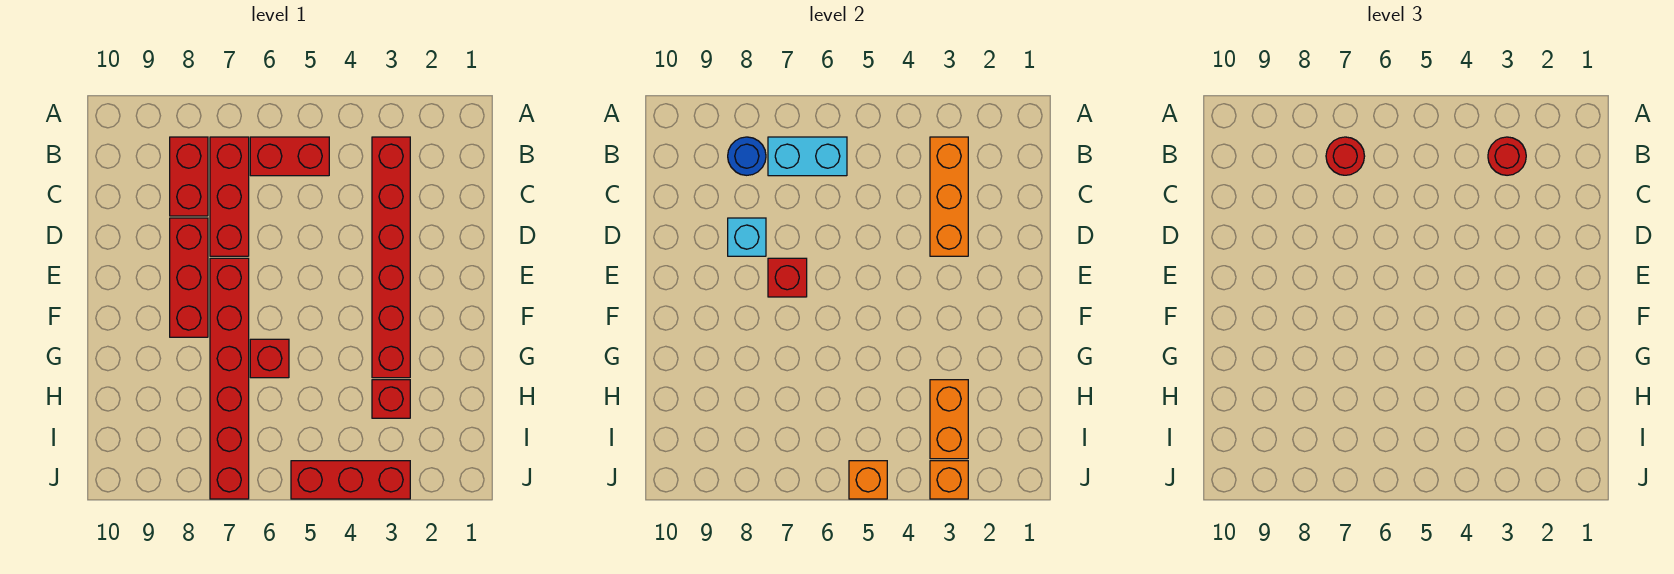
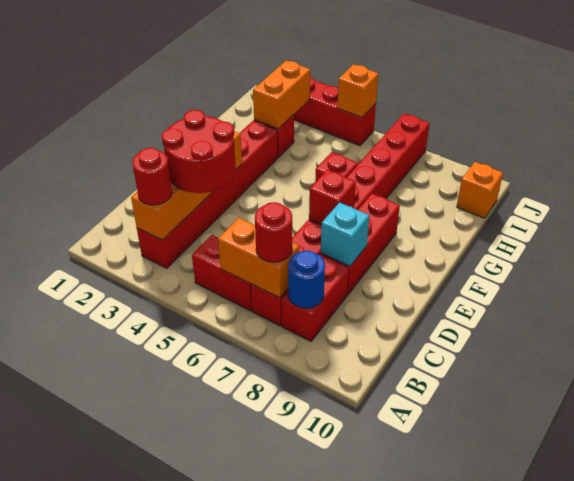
orange 1x3 brick [930,137,968,256] -> orange 1x4 brick [131,131,242,240]
cyan 1x2 brick [768,137,847,176] -> orange 1x2 brick [218,218,299,298]
none -> red 2x2 round brick [162,110,236,193]
orange 1x1 brick [930,461,968,499] -> orange 1x1 brick moved to [457,162,503,218]

